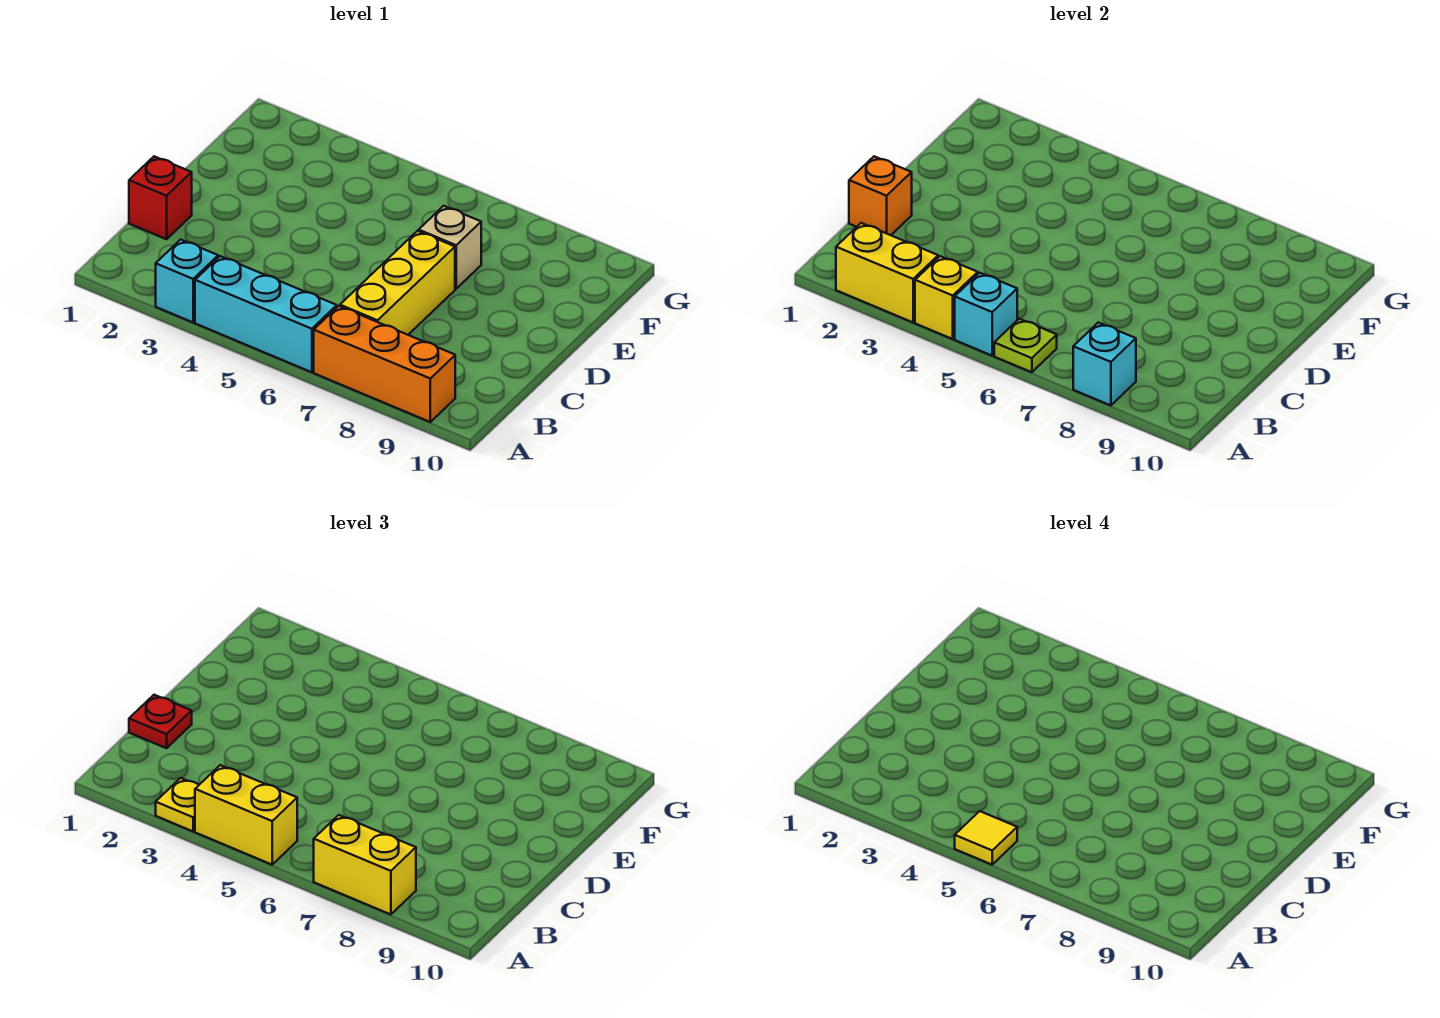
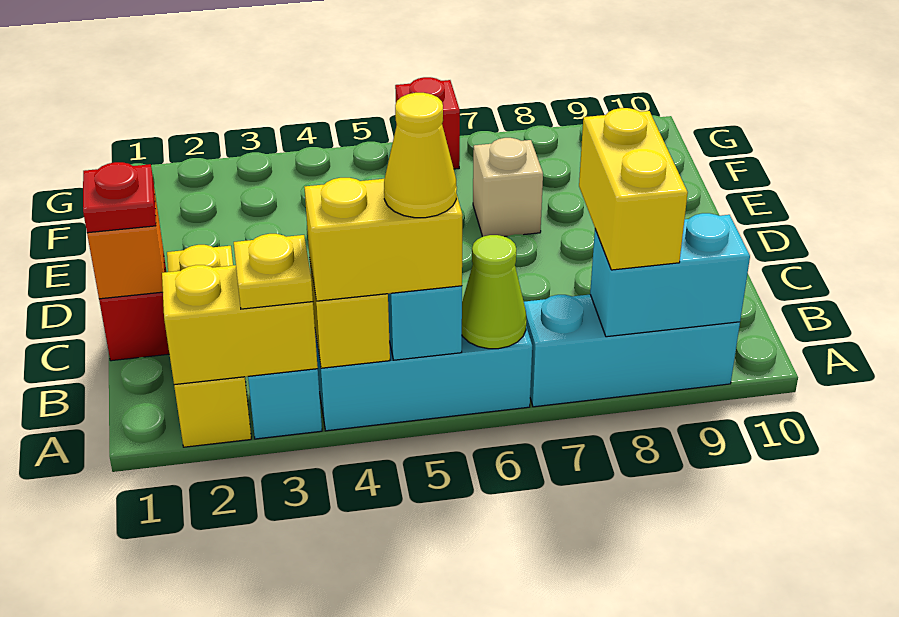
yellow 1x1 tile [955,811,1017,865] -> yellow 1x1 cone [384,93,457,218]
lime 1x1 plate [994,319,1057,372] -> lime 1x1 cone [462,235,526,349]
orange 1x3 brick [314,306,455,422] -> cyan 1x3 brick [524,295,740,407]
yellow 1x2 brick [314,815,416,915] -> yellow 1x2 brick turned to [579,108,688,270]
cyan 1x1 brick [1073,323,1136,406] -> cyan 1x2 brick [590,213,750,337]
yellow 1x3 brick [340,231,455,335] -> yellow 1x3 brick moved to [167,245,251,447]
none -> red 1x1 brick [395,77,460,169]

